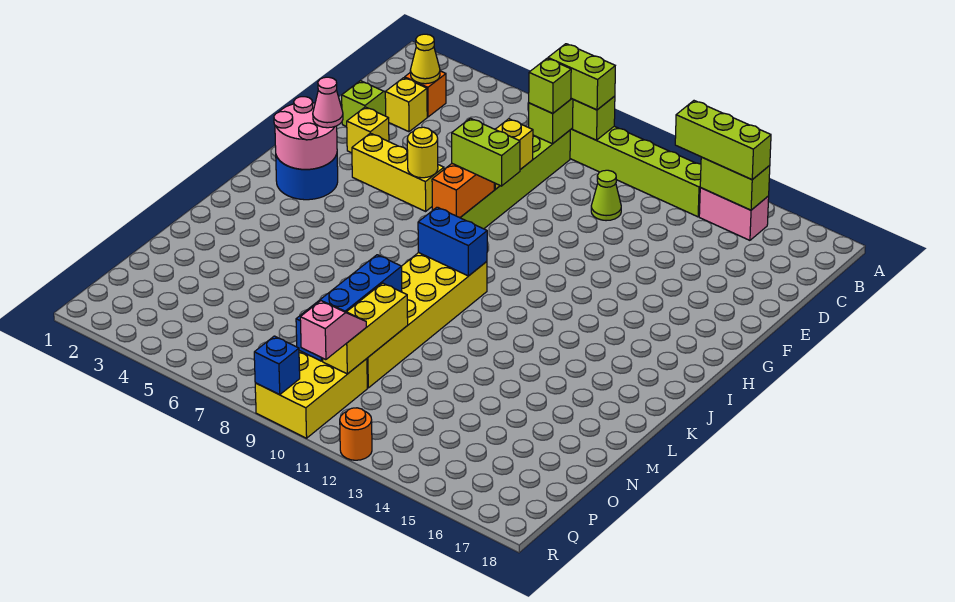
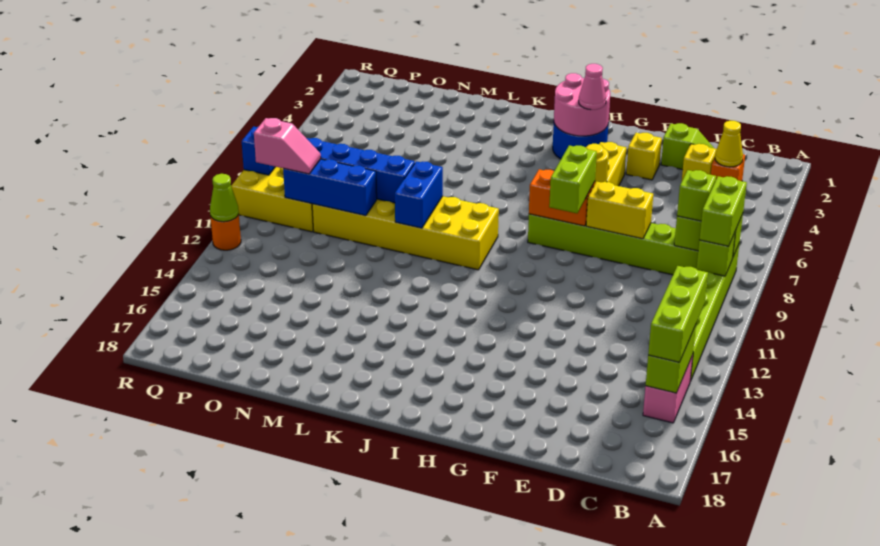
lime 1x1 cone [591,170,621,221] -> lime 1x1 cone moved to [210,174,239,222]
blue 1x2 brick [418,207,487,276] -> blue 1x2 brick moved to [395,161,443,228]
yellow 1x3 brick [323,283,408,374] -> blue 1x3 brick [283,159,377,216]

